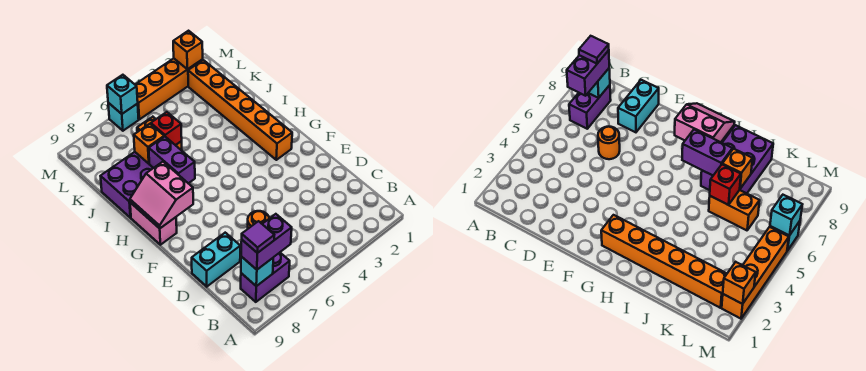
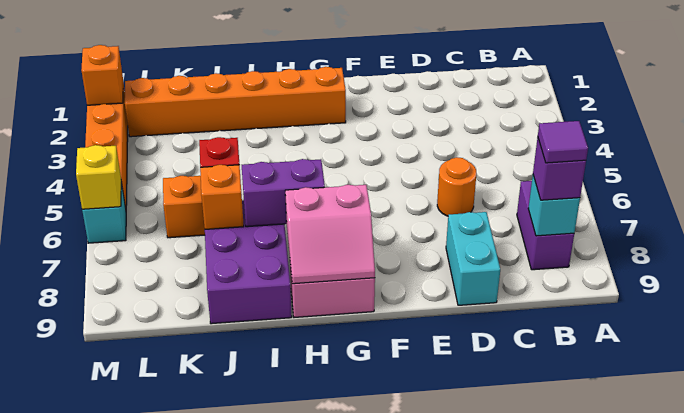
purple 1x2 brick [241,214,292,270] -> purple 1x1 brick [533,137,586,200]
cyan 1x1 brick [107,75,138,114] -> yellow 1x1 brick [76,145,121,210]

